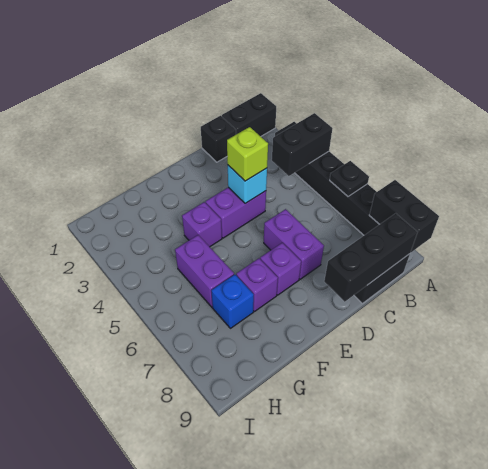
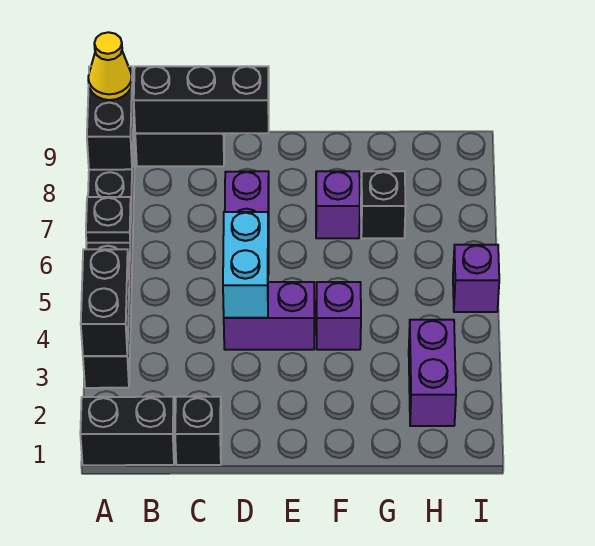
black 1x2 brick [272,113,333,176] -> black 1x2 brick turned to [81,249,129,356]
none -> yellow 1x1 cone [88,32,132,100]
cyan 1x1 brick [228,165,267,203] -> cyan 1x2 brick [223,212,268,318]
lime 1x1 brick [227,127,268,181] -> none
purple 1x1 brick [260,243,301,295] -> purple 1x1 brick moved to [453,245,499,312]
purple 1x2 brick [175,235,234,307] -> purple 1x2 brick moved to [409,320,456,426]
blue 1x1 brick [211,275,254,328] -> black 1x1 brick [361,171,406,238]

